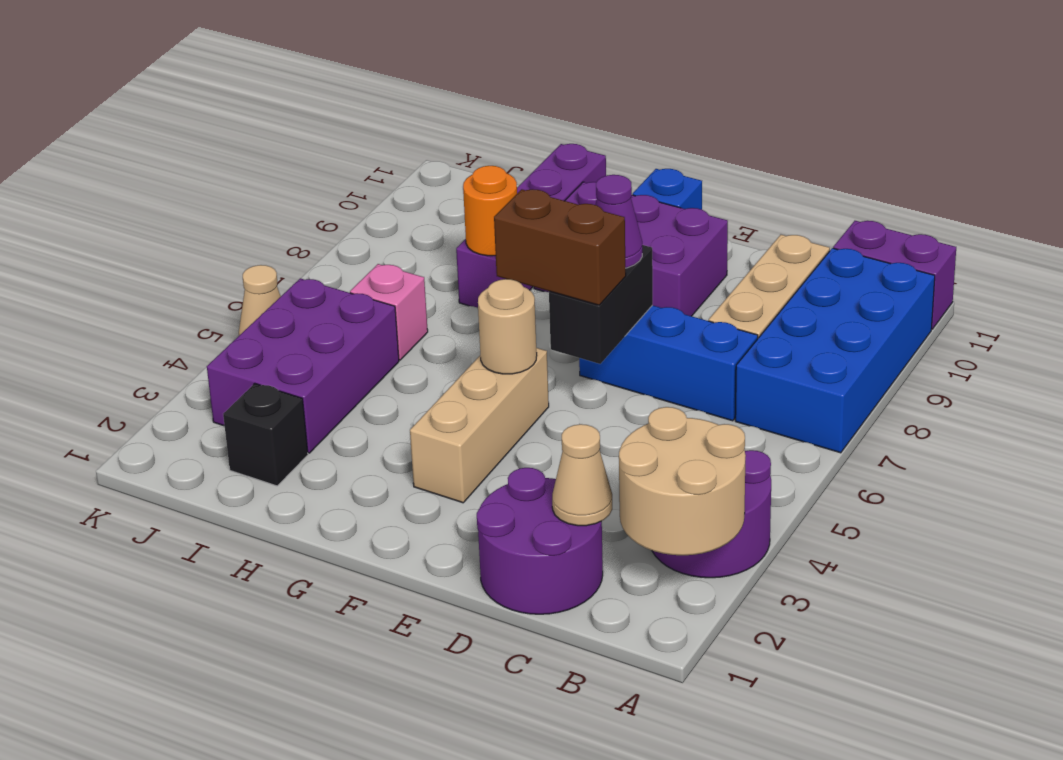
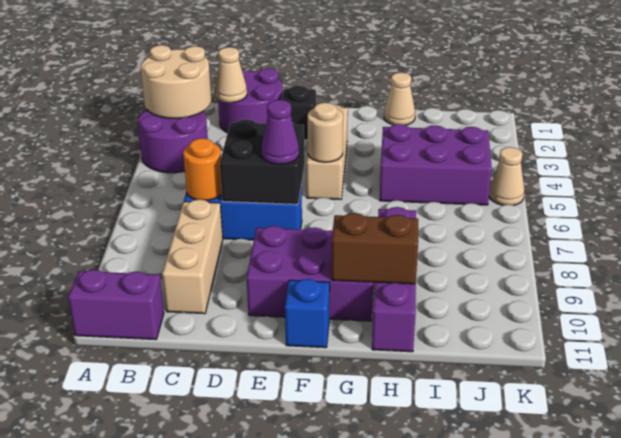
blue 2x4 brick [735,248,935,453] -> none
black 1x2 brick [549,245,653,364] -> black 2x2 brick [220,119,305,204]
brown 1x2 brick [494,189,626,305] -> brown 1x2 brick moved to [332,213,418,284]
none -> tan 1x1 cone [384,72,415,125]
orange 1x1 round brick [463,166,517,256] -> orange 1x1 round brick moved to [183,138,222,200]
black 1x1 brick [223,383,308,486] -> black 1x1 brick moved to [282,86,316,140]
purple 2x3 brick [207,278,399,453] -> purple 2x3 brick turned to [380,124,492,205]
pink 1x1 brick [350,264,428,360] -> none

